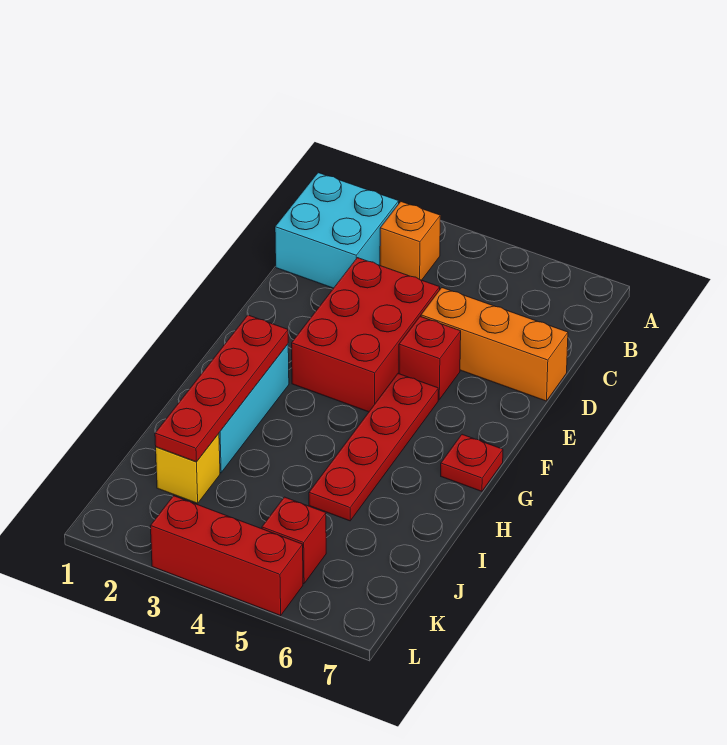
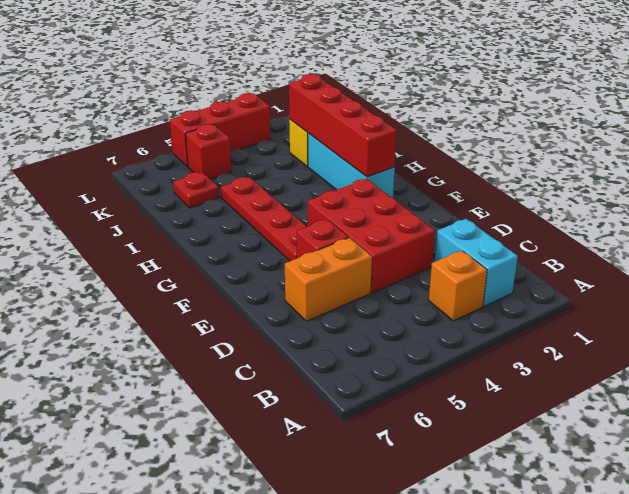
cyan 2x2 brick [275,173,399,288] -> cyan 1x2 brick [435,219,518,306]
orange 1x3 brick [421,288,568,401] -> orange 1x2 brick [285,238,372,321]
red 1x4 plate [155,315,288,462] -> red 1x4 brick [289,74,397,177]
red 1x1 plate [441,434,503,491] -> red 1x1 plate moved to [173,172,219,208]

